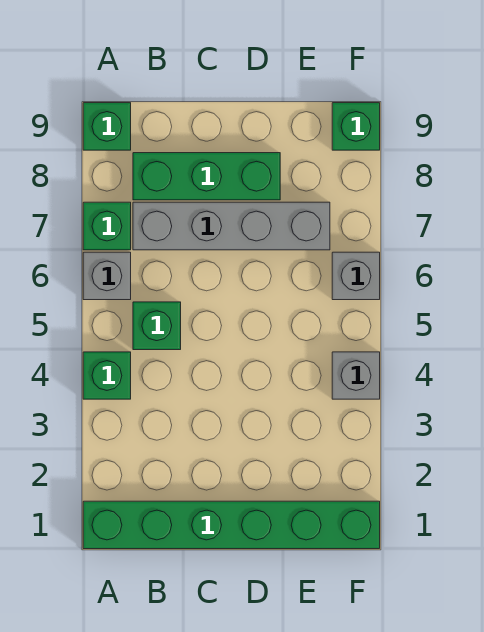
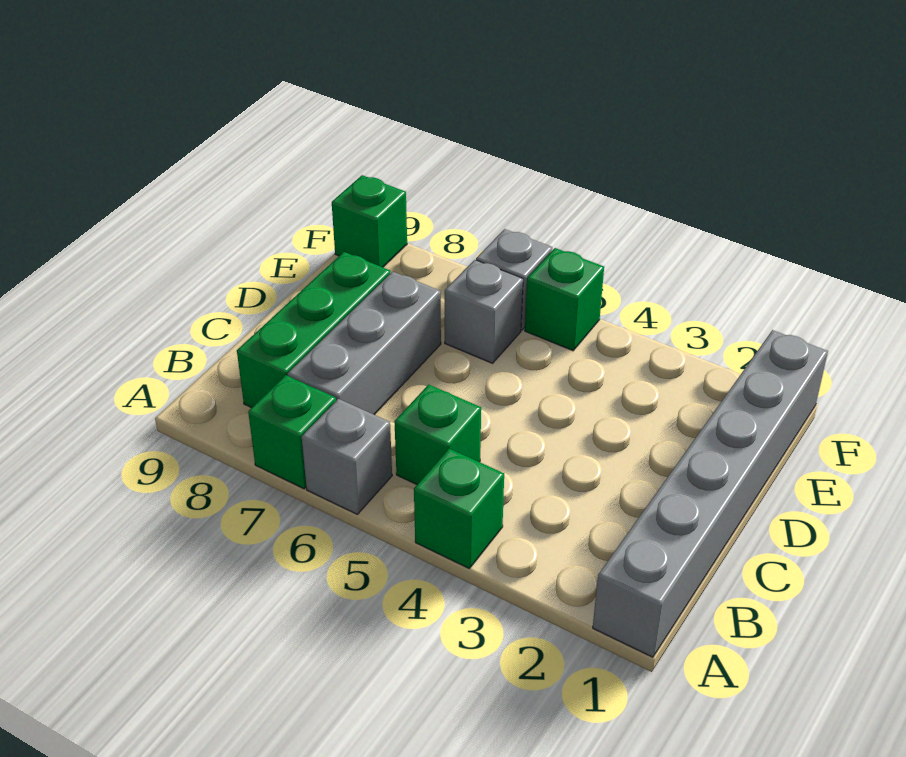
green 1x6 brick [83,501,380,549] -> grey 1x6 brick [593,330,828,657]
green 1x1 brick [83,103,131,150] -> green 1x1 brick moved to [525,248,604,351]
grey 1x4 brick [133,202,330,250] -> grey 1x3 brick [288,272,441,415]
grey 1x1 brick [332,352,380,399] -> grey 1x1 brick moved to [445,260,523,363]

